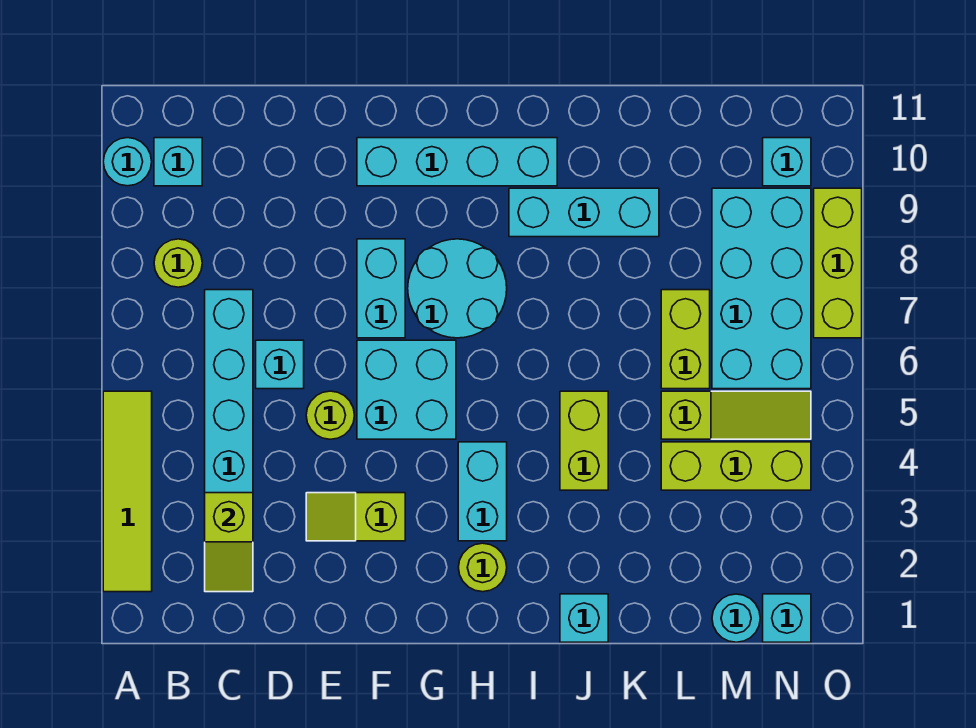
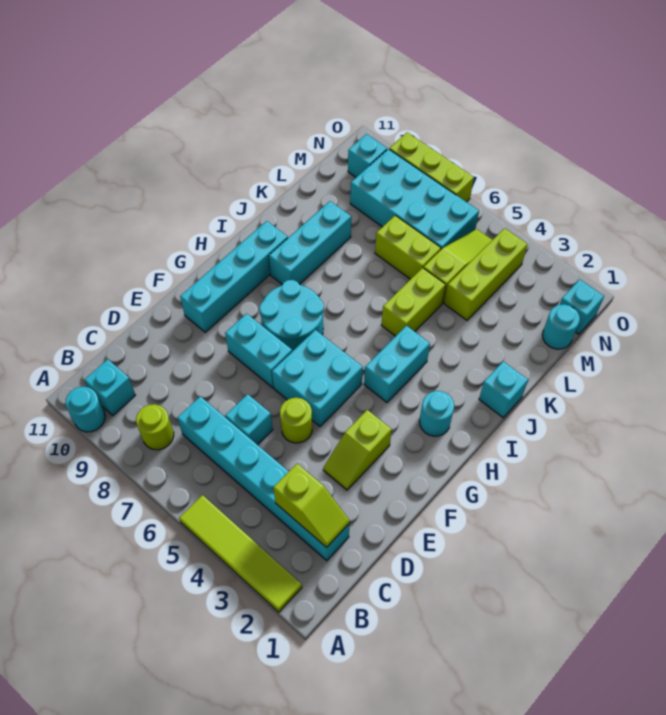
lime 1x1 round brick [458,543,507,592] -> cyan 1x1 round brick [419,391,454,436]
cyan 1x2 brick [458,442,507,541] -> cyan 1x2 brick turned to [364,326,430,402]
lime 1x2 brick [560,391,608,490] -> lime 1x2 brick turned to [381,268,446,336]

